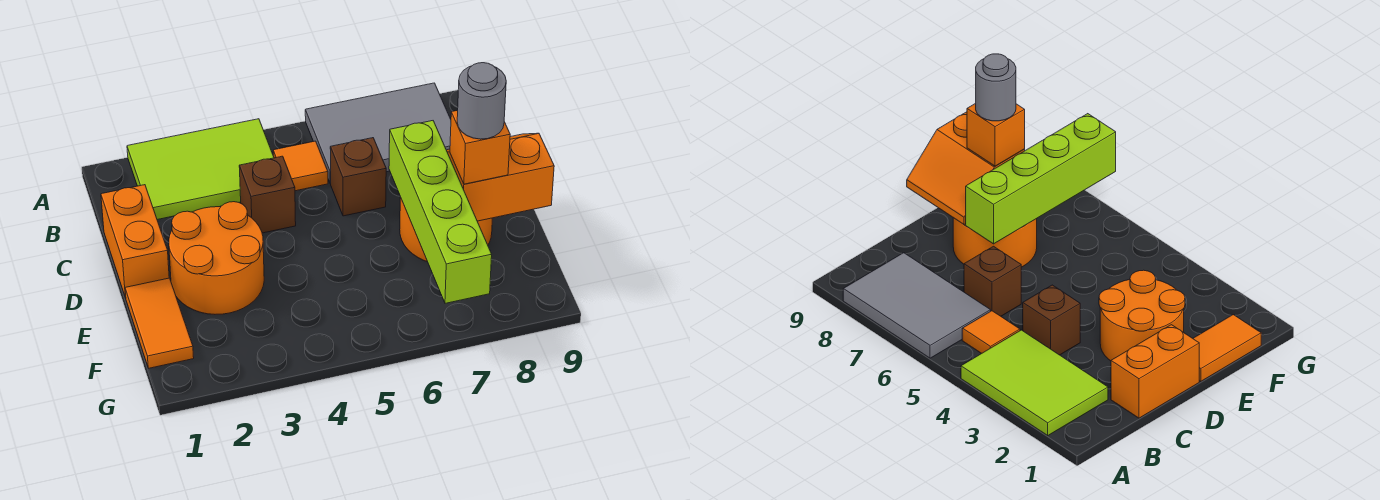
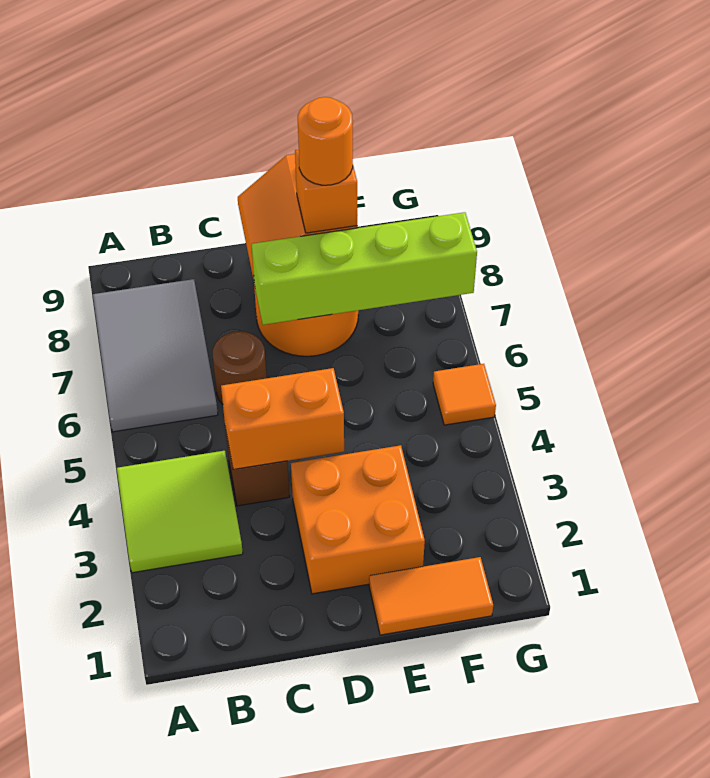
lime 2x3 tile [127,119,274,220] -> lime 2x2 tile [117,451,243,573]
orange 1x1 tile [273,141,328,191] -> orange 1x1 tile moved to [433,364,496,425]
orange 1x2 brick [101,185,169,298] -> orange 1x2 brick moved to [221,368,344,470]
brown 1x1 brick [330,138,386,216] -> brown 1x1 round brick [213,331,267,404]
orange 2x2 round brick [169,202,264,314] -> orange 2x2 brick [291,445,425,594]
grey 1x1 round brick [457,63,506,139] -> orange 1x1 round brick [298,97,353,185]

